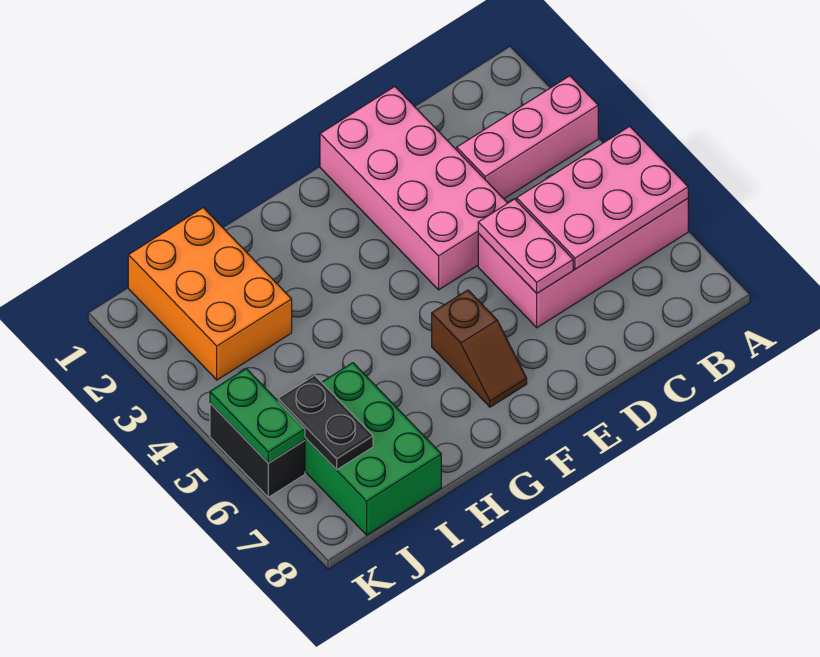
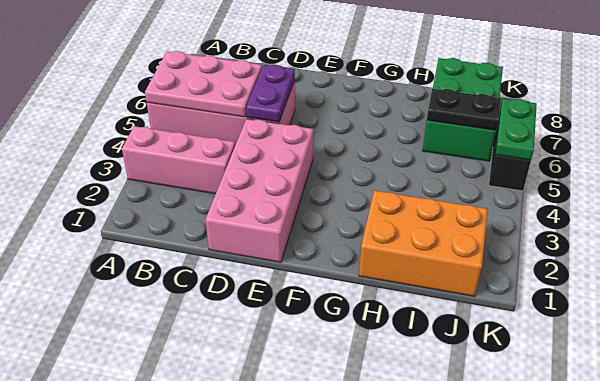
pink 1x2 plate [478,199,573,293] -> purple 1x2 plate [246,65,295,122]
brown 1x2 slope [432,290,527,407] -> none
orange 2x3 brick [128,208,292,380] -> orange 2x3 brick turned to [359,190,488,296]
black 1x2 plate [278,375,373,470] -> black 1x2 plate turned to [427,89,501,130]

